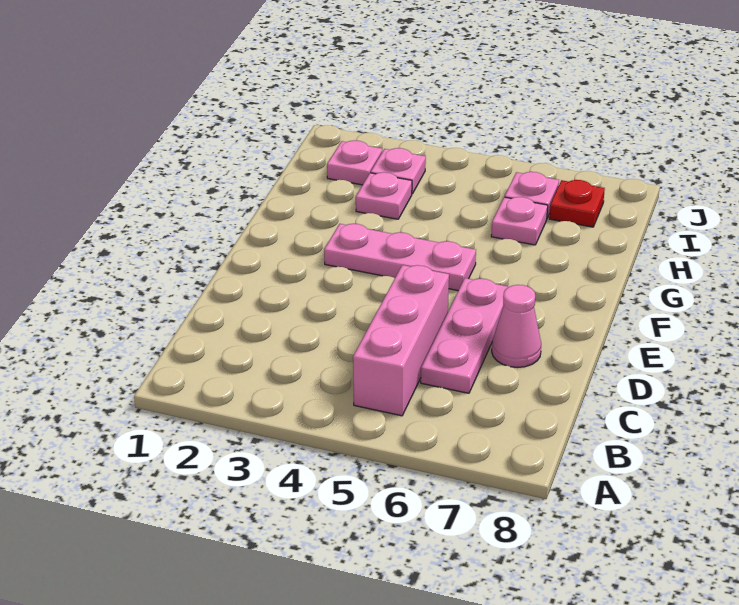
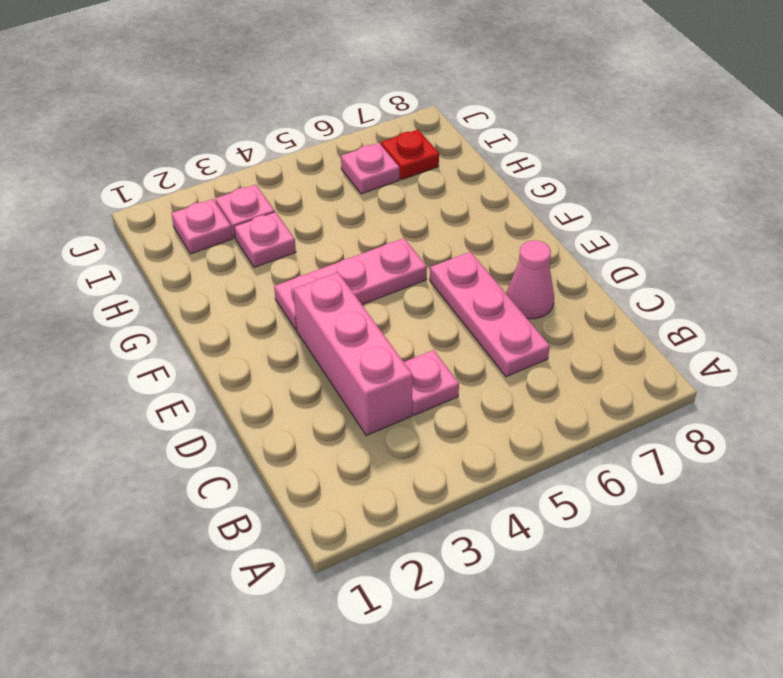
pink 1x3 brick [353,265,449,416] -> pink 1x3 brick moved to [293,273,413,435]
pink 1x1 plate [491,197,548,245] -> pink 1x1 plate moved to [404,350,459,415]

